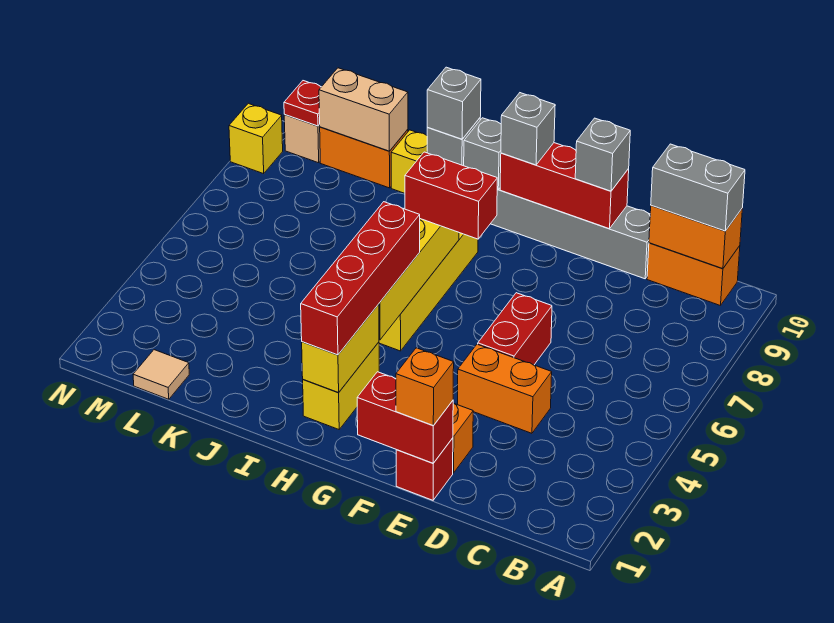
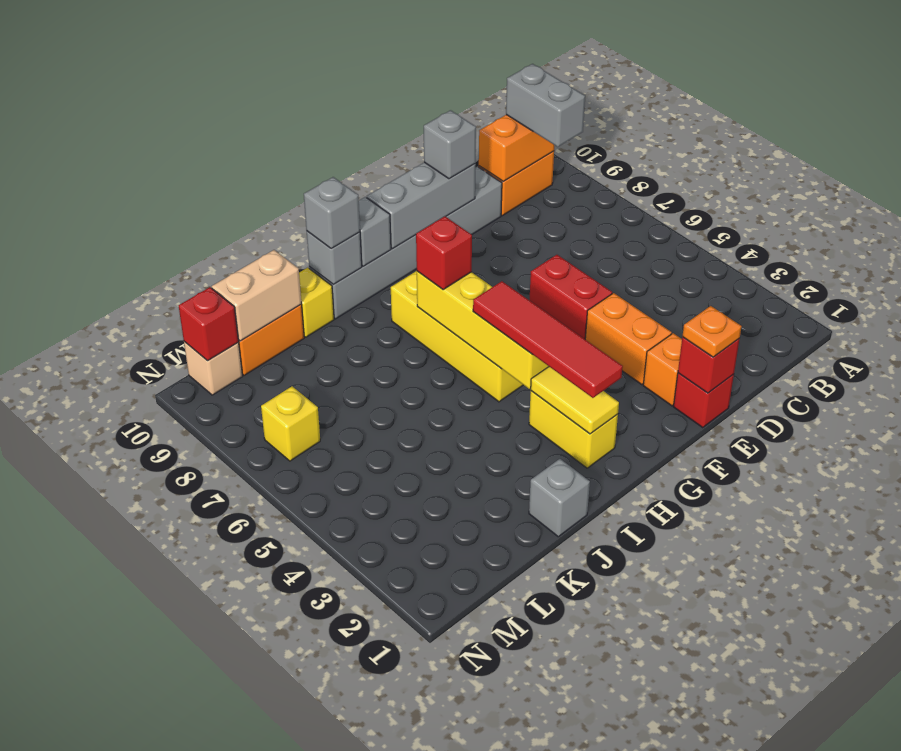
grey 1x2 brick [651,144,745,231] -> grey 1x2 brick turned to [506,64,585,147]
orange 1x2 brick [458,344,552,433] -> orange 1x2 brick turned to [585,293,672,385]
red 1x2 brick [357,372,453,463] -> red 1x1 brick [678,337,740,393]
orange 1x1 brick [396,348,454,426] -> orange 1x1 plate [682,306,742,357]
red 1x3 brick [500,143,629,229] -> grey 1x3 brick [367,162,476,249]
red 1x2 brick [405,152,497,239] -> red 1x1 brick [416,216,472,289]
grey 1x1 brick [501,93,555,165] -> grey 1x1 brick moved to [529,459,590,537]
yellow 1x2 brick [302,304,379,393] -> yellow 1x2 tile [531,367,619,434]
red 1x4 brick [301,202,420,355] -> red 1x4 tile [473,281,623,398]
tan 1x1 tile [133,350,189,399] -> none
red 1x1 plate [284,81,321,126] -> red 1x1 brick [179,287,238,361]
yellow 1x1 brick [229,103,283,174] -> yellow 1x1 brick moved to [261,386,320,461]

